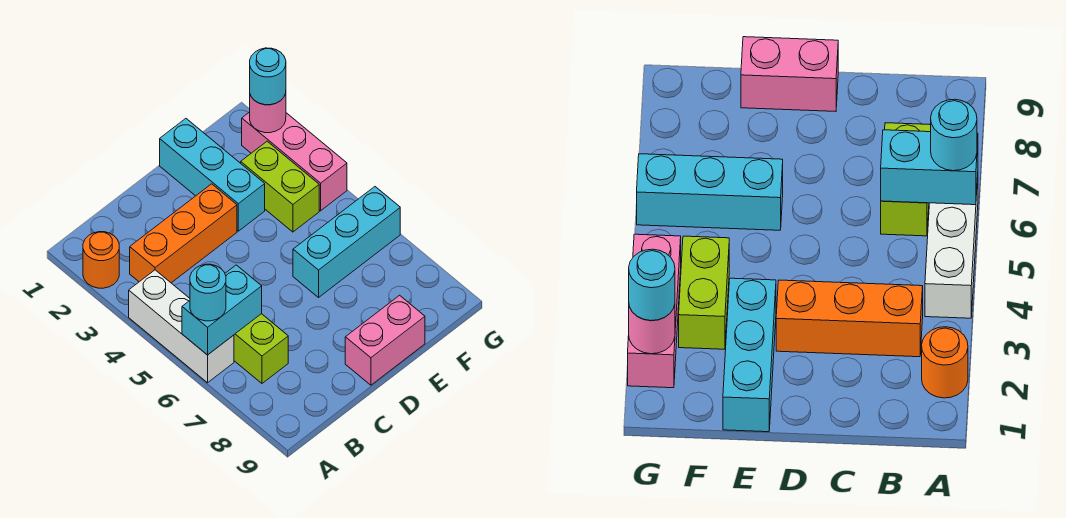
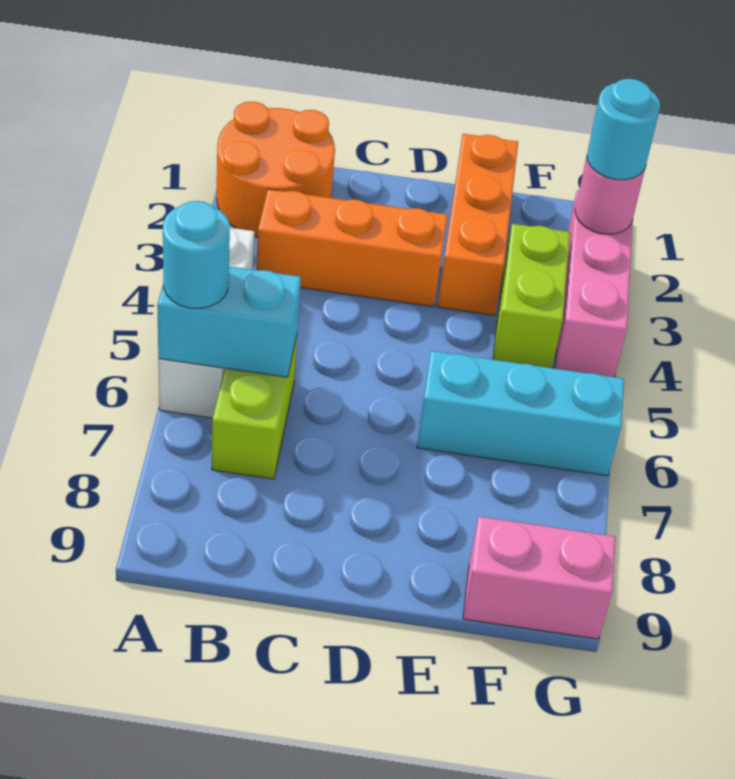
orange 1x1 round brick [83,232,119,288] -> orange 2x2 round brick [217,102,335,237]
pink 1x2 brick [345,295,425,385] -> pink 1x2 brick moved to [463,517,615,639]
cyan 1x3 brick [160,119,265,231] -> orange 1x3 brick [437,134,518,315]

